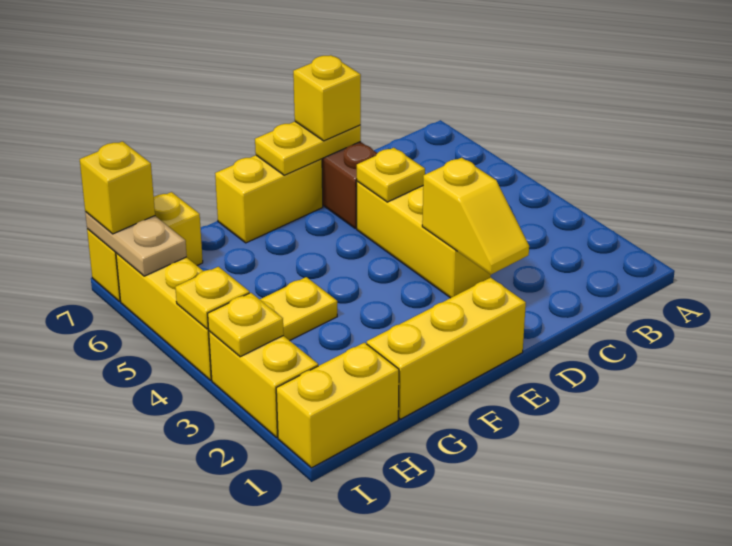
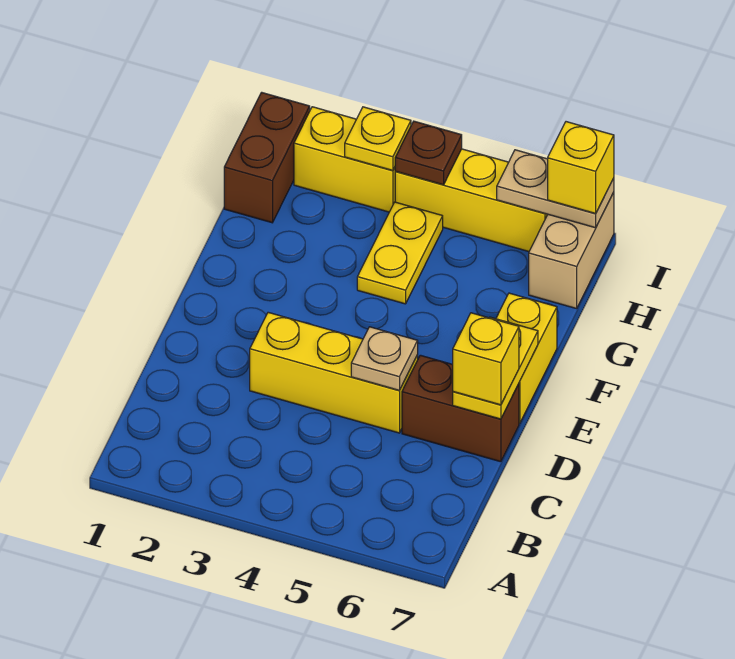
yellow 1x2 slope [422,158,529,274] -> none
yellow 1x1 plate [357,148,425,202] -> tan 1x1 plate [351,327,418,390]
yellow 1x3 brick [367,278,526,419] -> none
yellow 1x2 brick [276,343,399,468] -> brown 1x2 brick [224,92,310,223]
yellow 1x2 brick [87,192,203,301] -> tan 1x2 brick [529,192,614,309]
yellow 1x1 plate [175,267,249,329] -> brown 1x1 plate [395,121,462,185]

